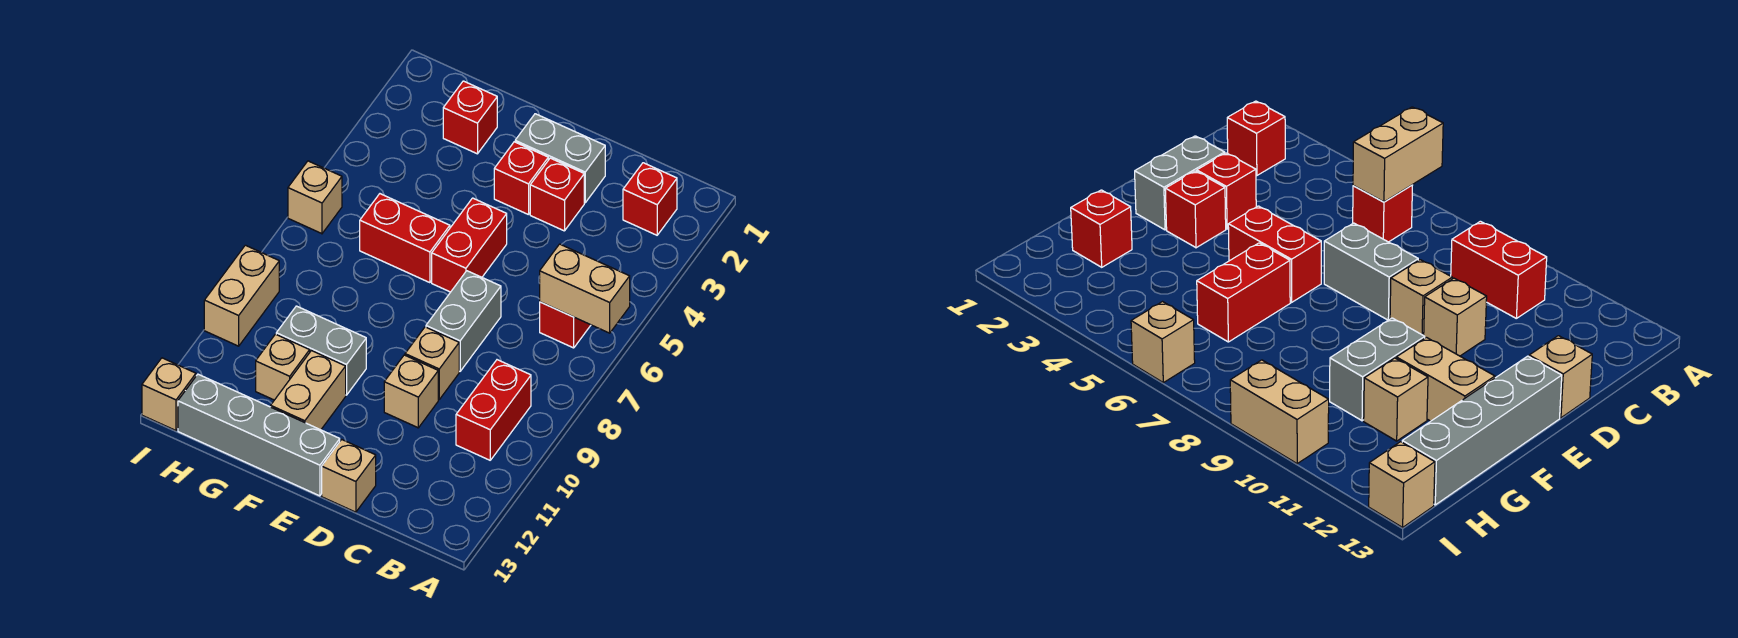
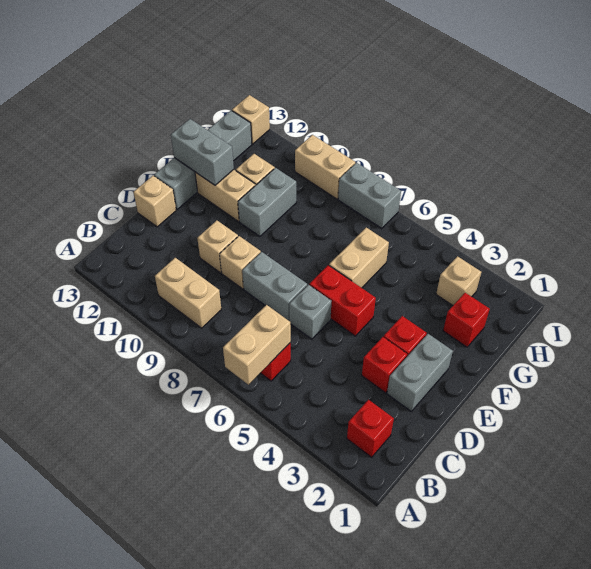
red 1x2 brick [456,360,531,460] -> tan 1x2 brick [155,258,221,328]
none -> grey 1x1 brick [289,285,331,339]
red 1x2 brick [360,194,450,283] -> tan 1x2 brick [329,228,389,288]
none -> grey 1x2 brick [171,119,234,185]
tan 1x1 brick [288,161,342,234] -> tan 1x1 brick moved to [436,256,481,306]
none -> grey 1x2 brick [338,163,401,228]

